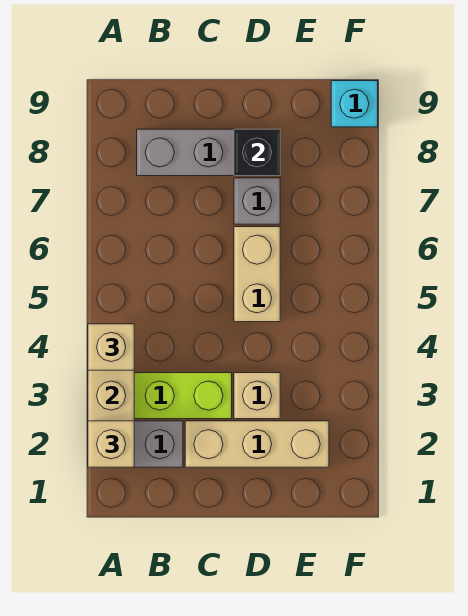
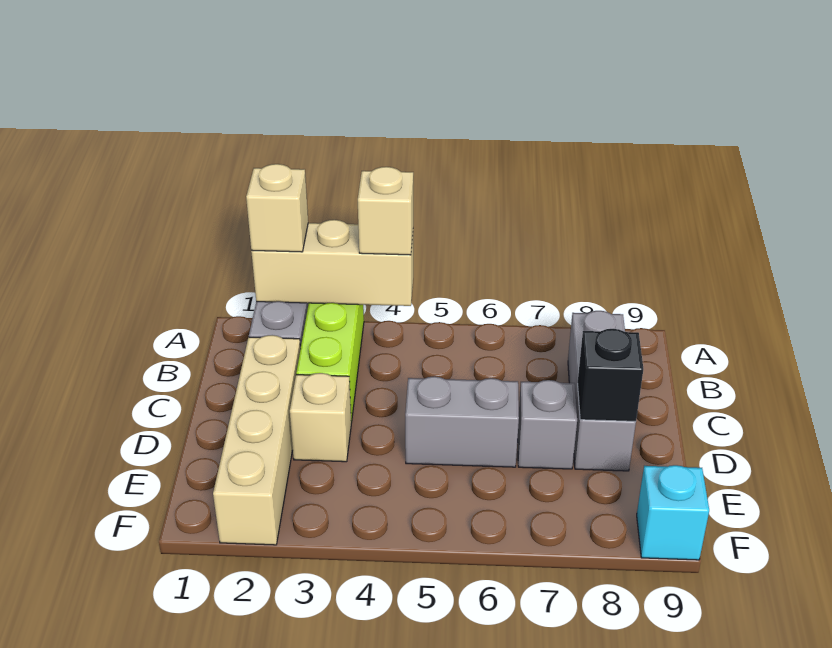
tan 1x3 brick [185,421,329,467] -> tan 1x4 brick [213,335,300,545]
tan 1x2 brick [234,227,280,322] -> grey 1x2 brick [405,376,519,467]

